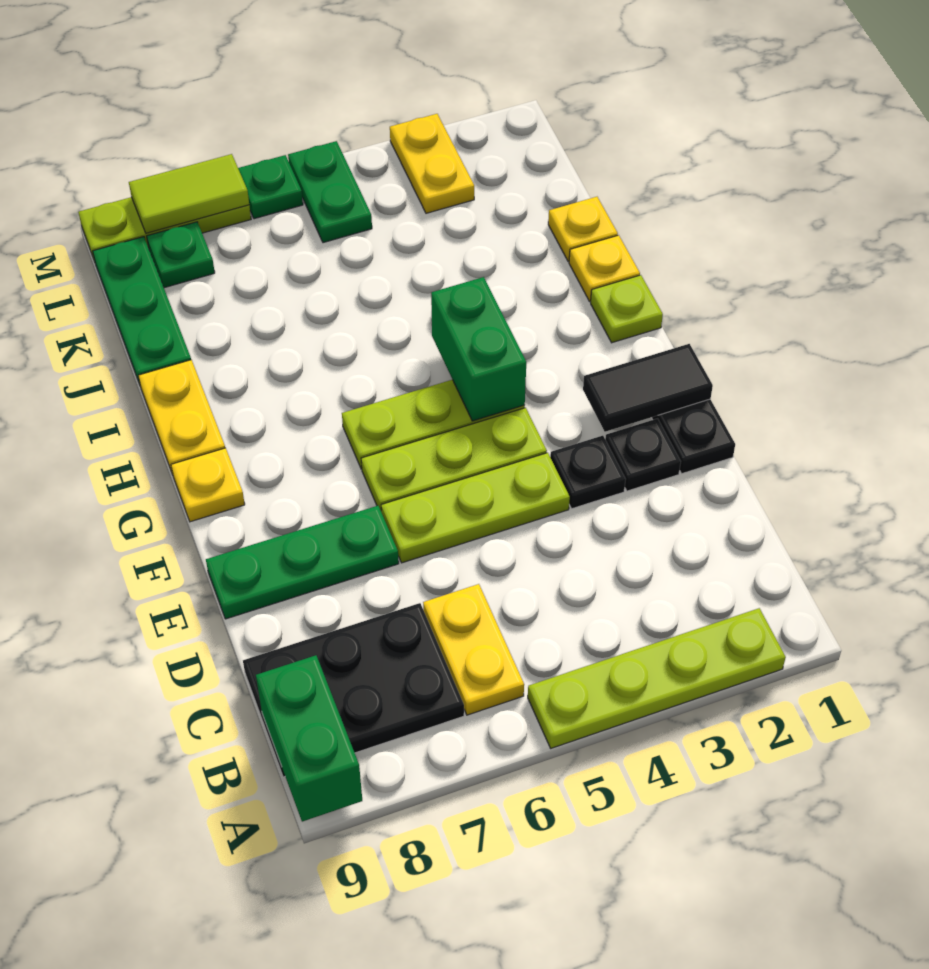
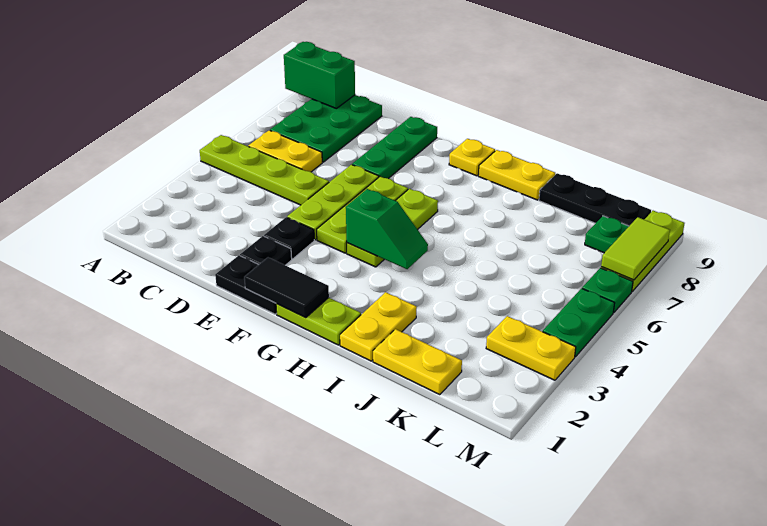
lime 1x4 plate [528,608,786,748] -> lime 1x4 plate turned to [200,135,329,205]
black 2x3 plate [243,603,464,777] -> green 2x3 plate [270,95,382,162]
black 1x2 tile [583,344,713,432] -> black 1x2 tile turned to [244,258,329,318]
green 1x2 brick [431,277,526,421] -> green 1x2 slope [346,189,428,269]
lime 1x1 plate [591,275,663,343] -> lime 1x2 plate [276,298,361,345]
yellow 1x1 plate [569,235,640,302] -> yellow 1x2 plate [340,292,417,361]
yellow 1x1 plate [548,197,618,262] -> yellow 1x2 plate [373,329,462,395]
green 1x3 plate [93,237,191,384] -> black 1x3 plate [539,173,651,226]
green 1x2 plate [288,141,372,243] -> green 1x2 plate turned to [543,288,615,357]

